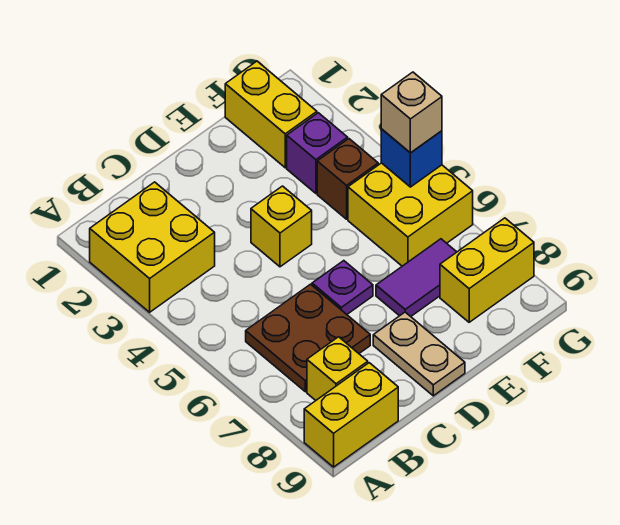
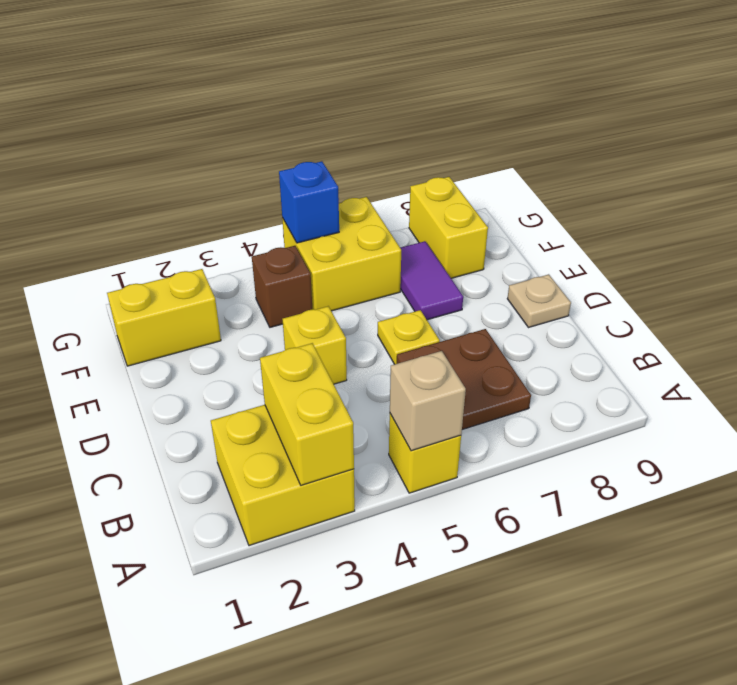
yellow 1x2 brick [304,363,398,467] -> yellow 1x2 brick moved to [260,343,354,485]
yellow 1x1 brick [307,337,368,400] -> yellow 1x1 brick moved to [389,414,461,493]
purple 1x1 plate [312,261,373,314] -> yellow 1x1 plate [378,310,440,364]
tan 1x2 plate [373,312,465,396] -> tan 1x1 plate [507,274,571,328]
purple 1x1 brick [287,113,348,193] -> none
tan 1x1 brick [381,72,442,153] -> tan 1x1 brick moved to [390,351,466,451]

